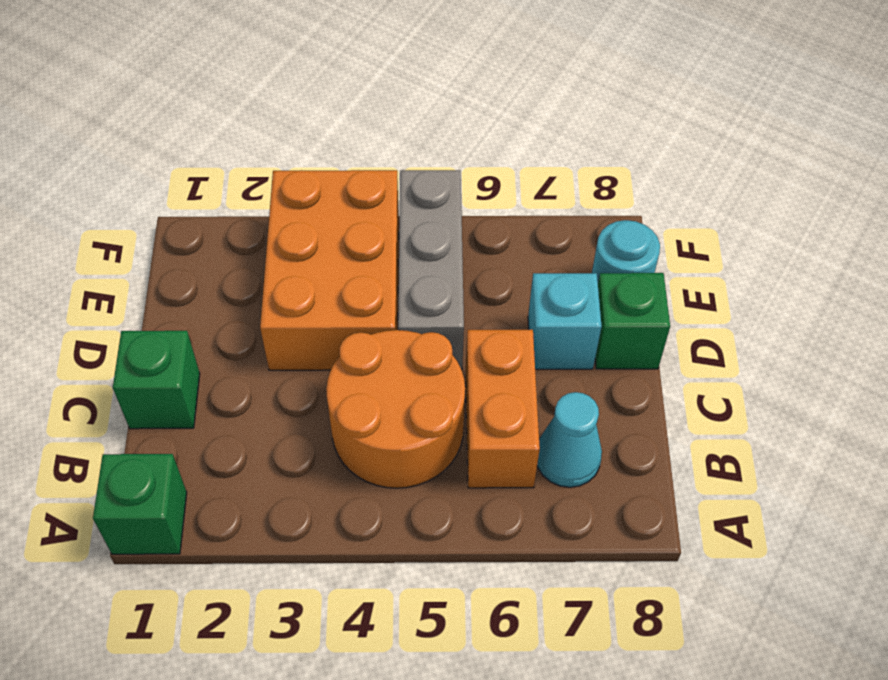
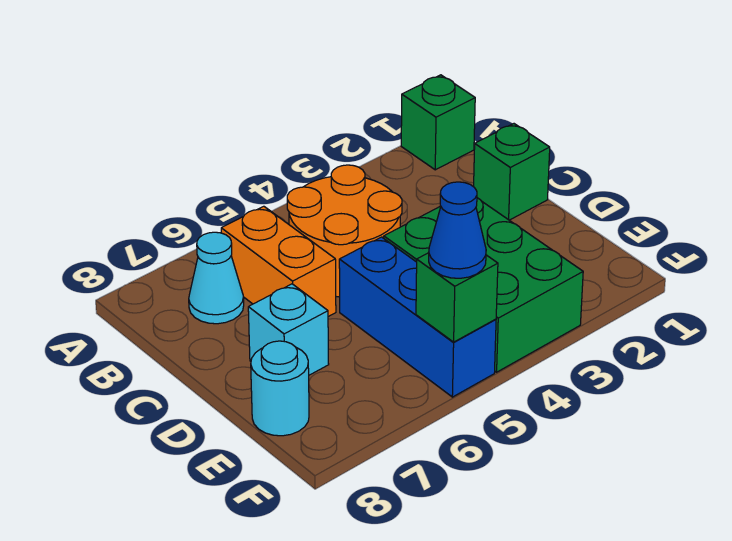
orange 2x3 brick [260,170,399,370] -> green 2x3 brick [384,198,583,372]
grey 1x3 brick [398,170,464,370] -> blue 1x3 brick [339,237,496,397]
green 1x1 brick [595,273,670,369] -> green 1x1 brick moved to [416,253,498,342]
none -> blue 1x1 cone [429,182,486,278]

